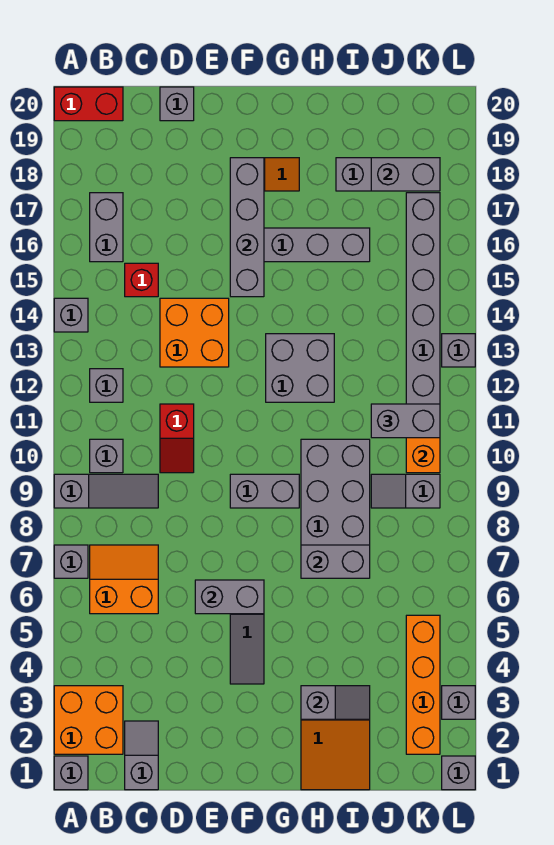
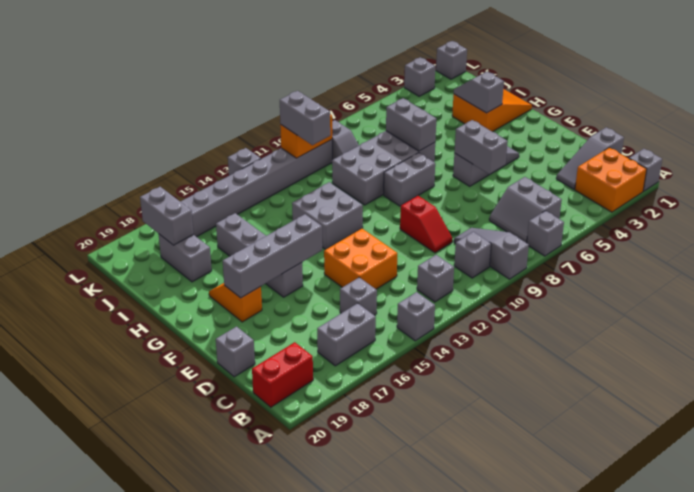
red 1x2 brick [54,87,123,121] -> red 1x2 brick turned to [252,342,313,407]
orange 2x2 slope [90,545,158,614] -> grey 2x2 slope [489,177,562,243]
grey 1x2 slope [125,721,158,790] -> grey 1x3 slope [556,127,624,189]
red 1x1 brick [125,263,158,297] -> grey 1x1 brick [340,277,377,315]
red 1x2 slope [160,404,194,473] -> red 1x2 slope turned to [400,196,452,253]
grey 1x2 brick [230,474,299,508] -> grey 1x2 brick turned to [384,153,435,206]
orange 1x4 brick [406,615,440,754] -> none

